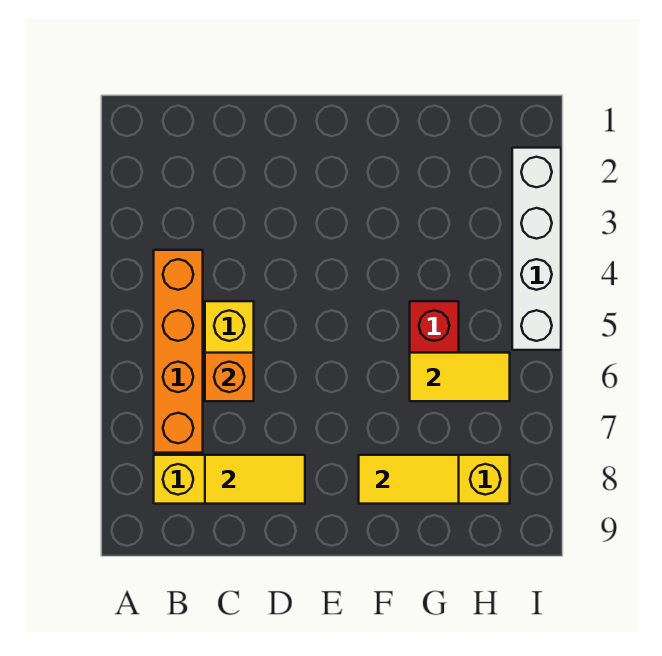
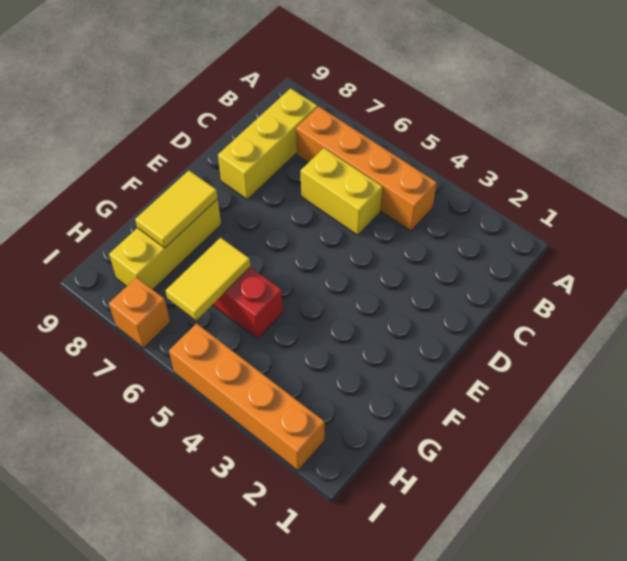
orange 1x1 brick [205,353,254,401] -> orange 1x1 brick moved to [109,278,170,348]
yellow 1x2 tile [205,455,305,504] -> none
white 1x4 brick [512,148,561,350] -> orange 1x4 brick [169,324,325,471]

